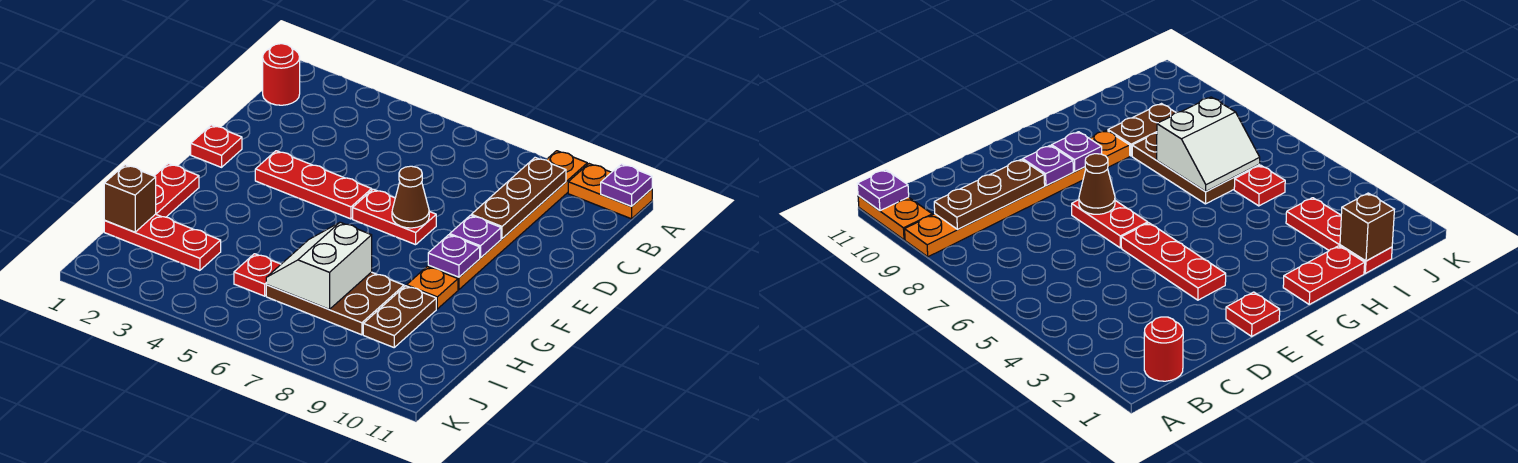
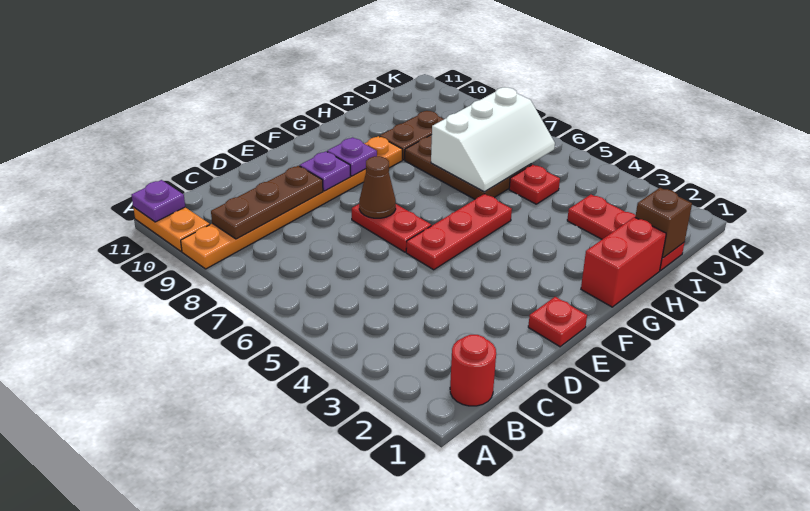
red 1x3 plate [255,151,372,219] -> red 1x3 plate turned to [406,194,512,270]
red 1x2 plate [155,164,199,217] -> red 1x2 brick [581,217,666,307]
white 2x2 slope [266,222,372,309] -> white 2x3 slope [431,87,555,192]

